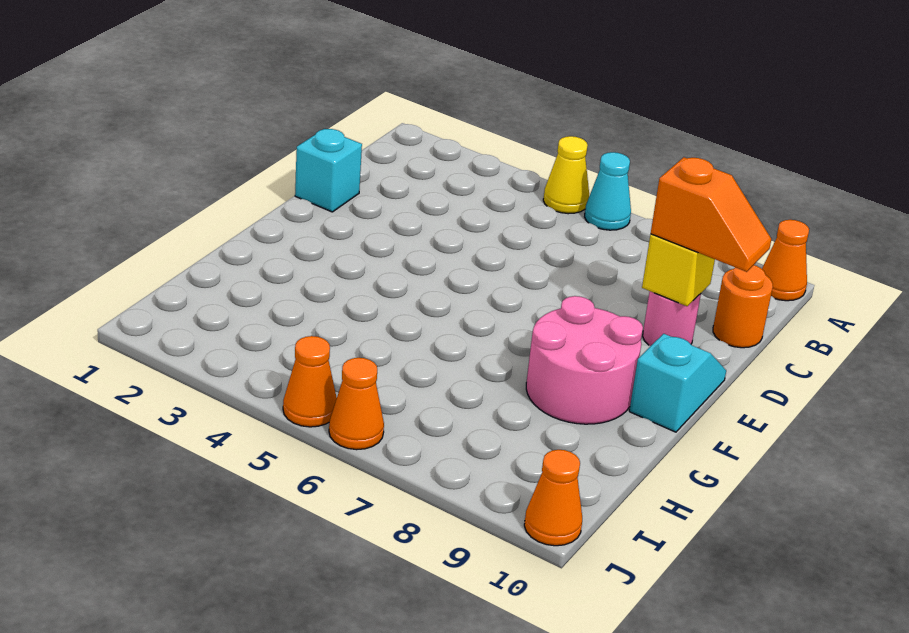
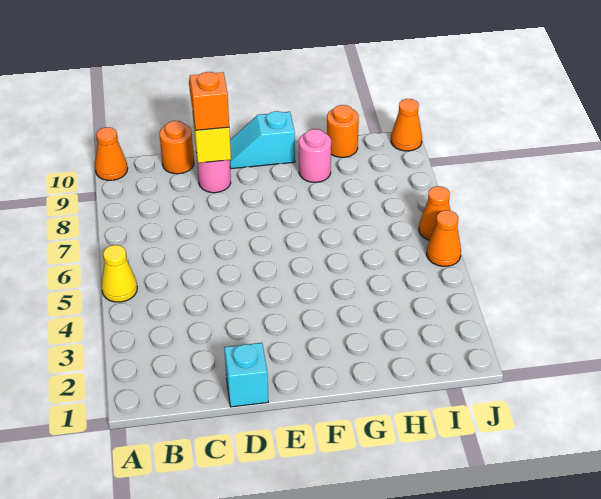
cyan 1x1 cone [585,152,631,230] -> none
pink 2x2 round brick [526,296,643,424] -> pink 1x1 round brick [299,129,331,182]
none -> orange 1x1 round brick [327,105,359,157]

